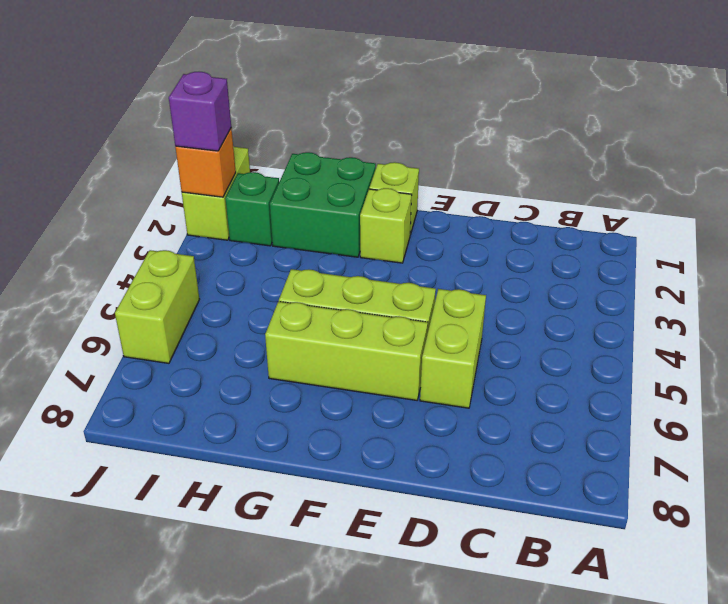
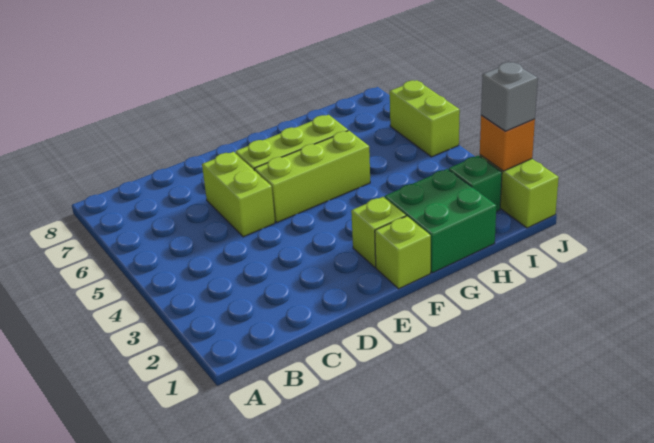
purple 1x1 brick [169,72,231,151] -> grey 1x1 brick [481,62,538,131]

